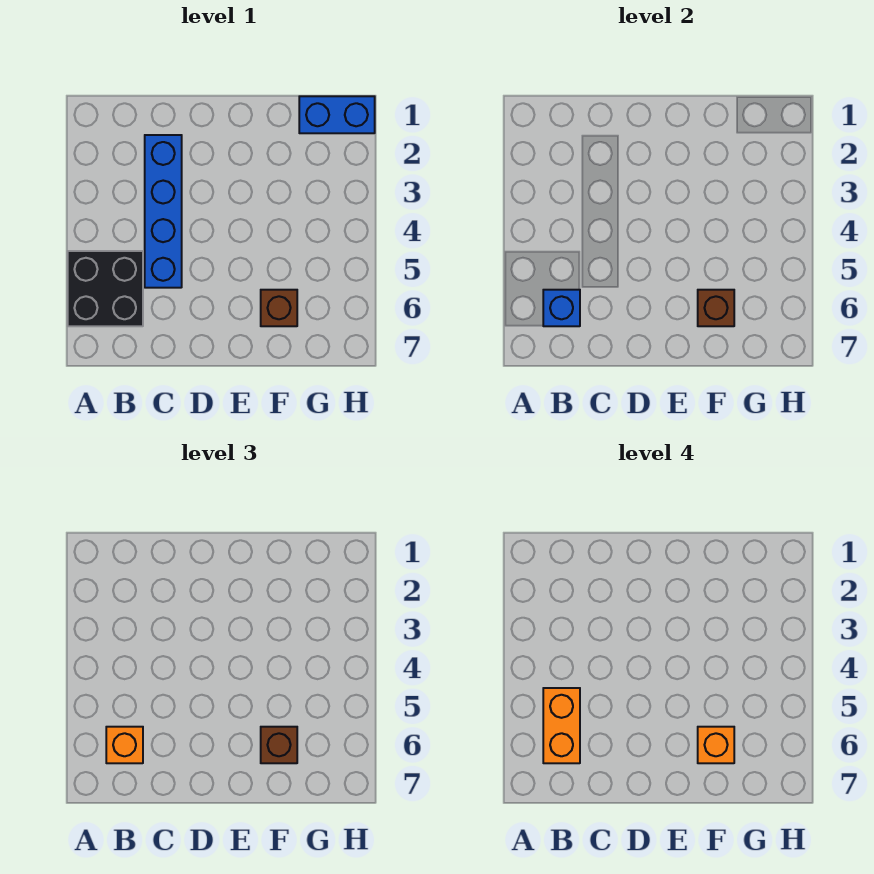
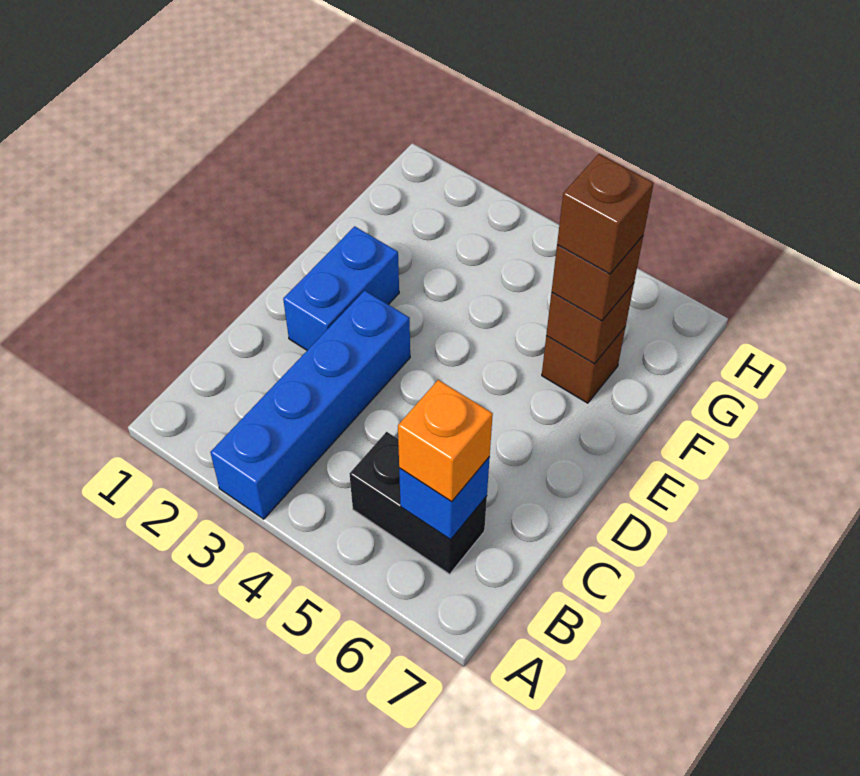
black 2x2 brick [68,251,143,326] -> black 1x2 brick [350,432,487,574]
orange 1x2 brick [543,688,580,763] -> none
blue 1x4 brick [145,135,182,288] -> blue 1x4 brick turned to [210,291,410,519]
orange 1x1 brick [698,727,734,763] -> brown 1x1 brick [557,154,654,274]
blue 1x2 brick [299,96,375,133] -> blue 1x2 brick moved to [283,226,399,350]

